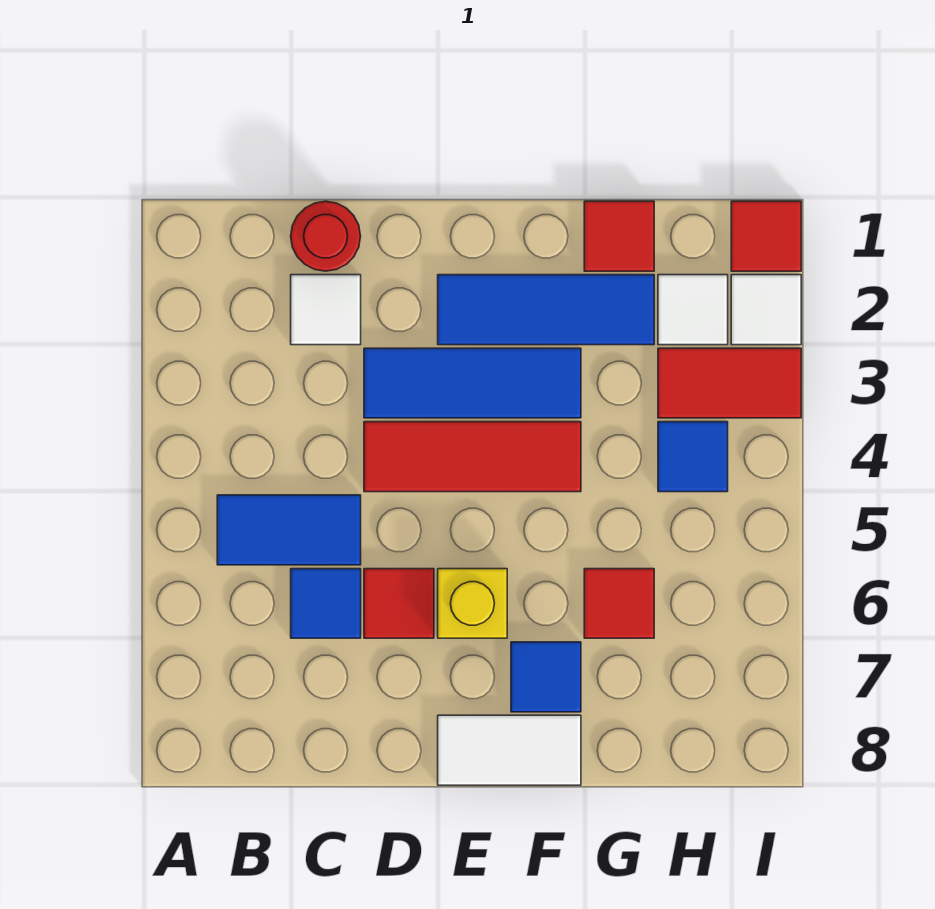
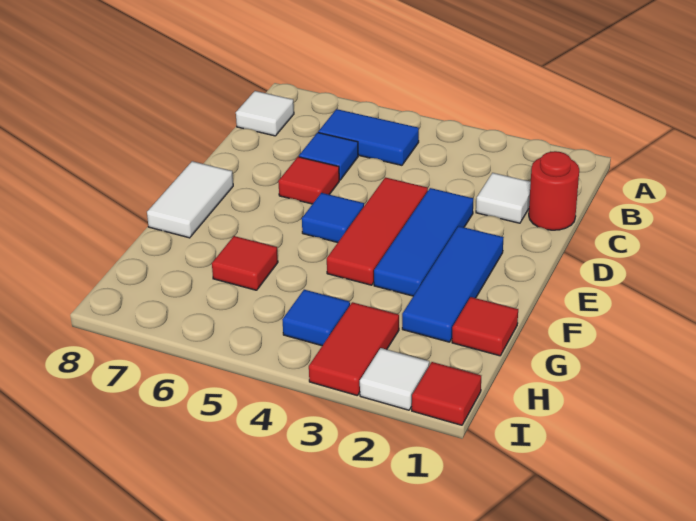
blue 1x2 tile [217,495,361,565] -> blue 1x2 tile turned to [318,109,419,165]
yellow 1x1 brick [438,569,507,638] -> none
blue 1x1 tile [511,642,581,712] -> blue 1x1 tile moved to [302,193,364,243]
white 1x1 tile [658,275,728,345] -> white 1x1 tile moved to [236,91,294,136]

